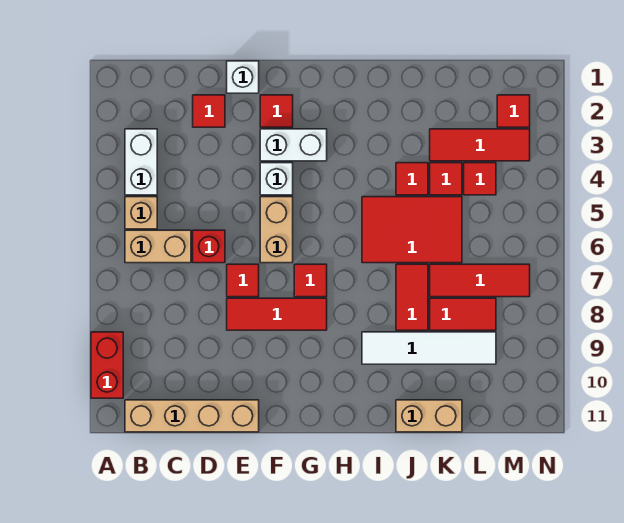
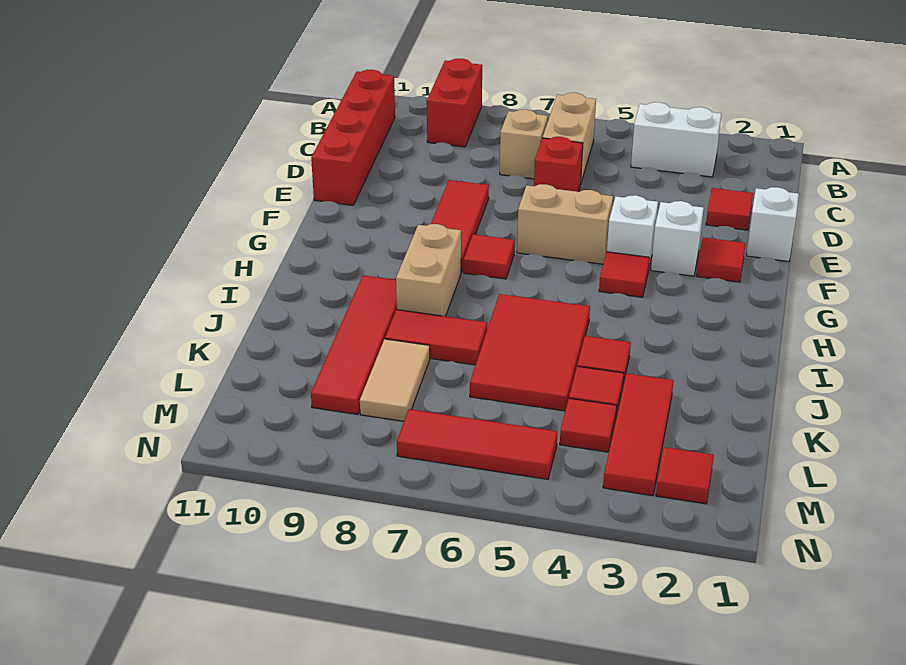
red 1x2 brick [91,332,123,398] -> red 1x2 brick turned to [427,59,482,147]
tan 1x1 brick [125,197,157,229] -> tan 1x1 brick moved to [500,109,548,179]
tan 1x4 brick [125,400,259,432] -> red 1x4 brick [311,70,395,205]
red 1x1 tile [227,264,259,297] -> red 1x1 tile moved to [599,252,650,297]
white 1x2 brick [260,129,327,161] -> white 1x1 brick [651,201,704,276]
white 1x4 tile [362,332,496,364] -> red 1x4 tile [311,275,397,414]
tan 1x2 brick [396,400,462,432] -> tan 1x2 brick moved to [396,224,461,316]
red 1x3 tile [430,264,530,297] -> red 1x3 tile turned to [397,409,558,479]
red 1x2 tile [430,298,496,330] -> tan 1x2 tile [360,339,430,421]

